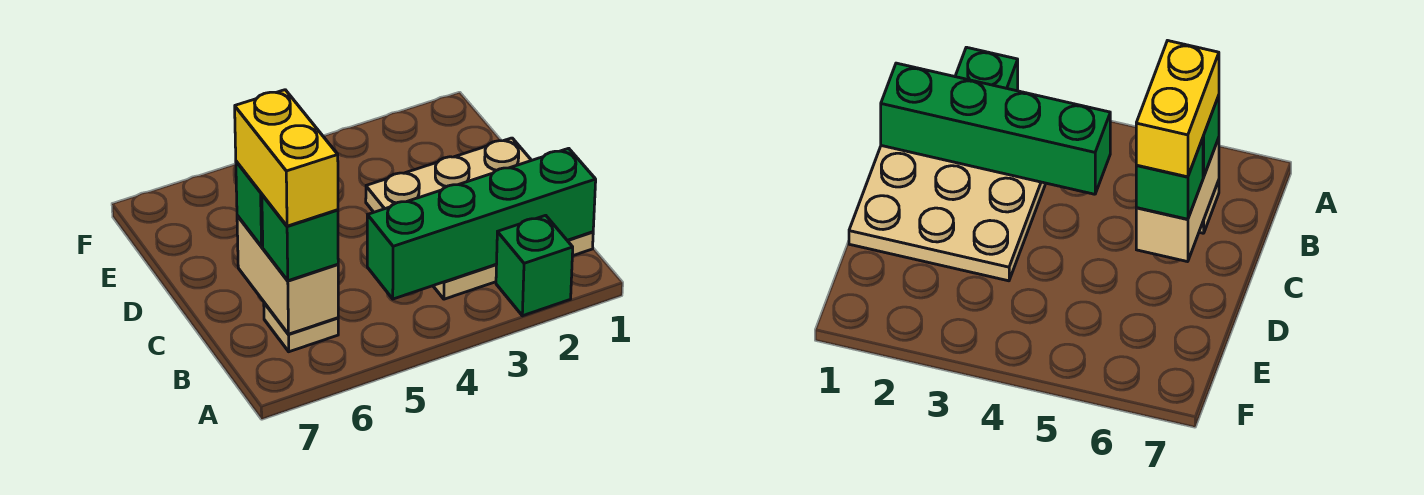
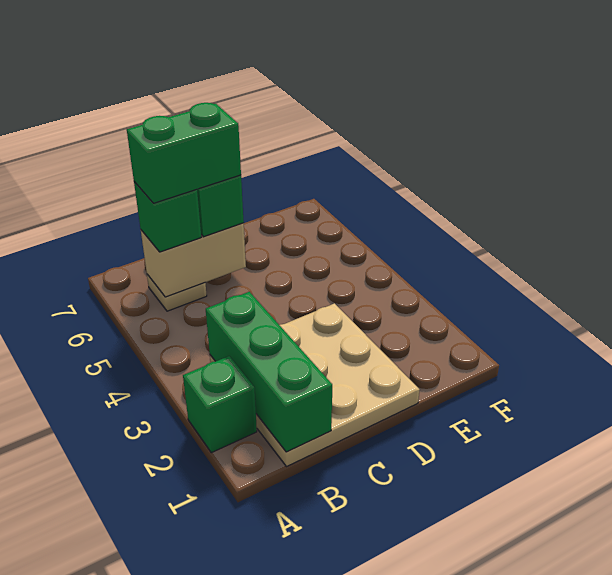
green 1x4 brick [367,148,596,299] -> green 1x3 brick [206,292,332,452]
yellow 1x2 brick [235,90,338,226] -> green 1x2 brick [127,103,241,203]

